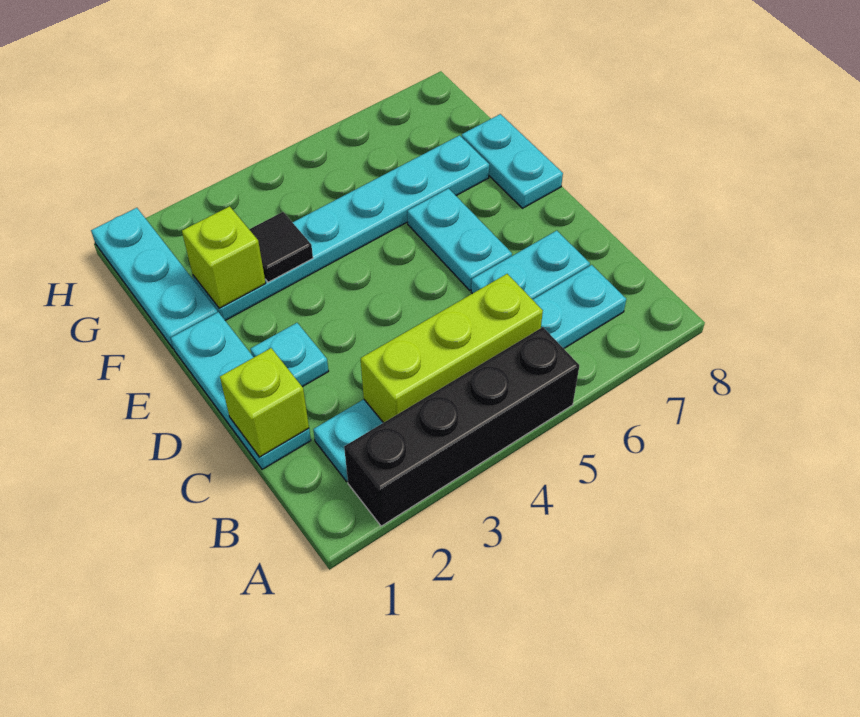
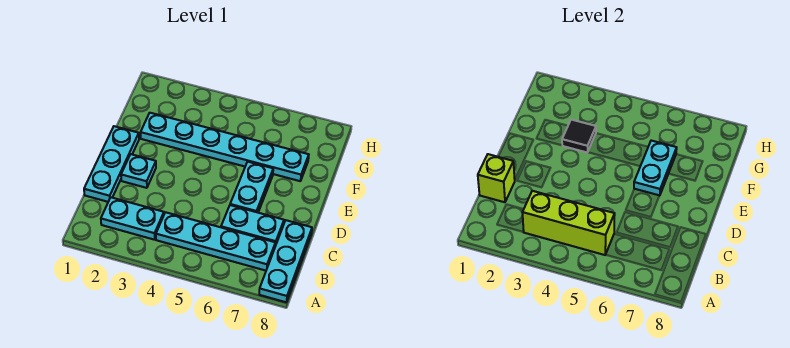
black 1x4 brick [344,327,579,526] -> none
cyan 1x2 plate [462,114,563,208] -> cyan 1x2 plate moved to [634,141,677,196]
cyan 1x3 plate [91,208,217,349] -> cyan 1x3 plate moved to [259,220,312,302]
lime 1x1 brick [182,206,266,308] -> none

